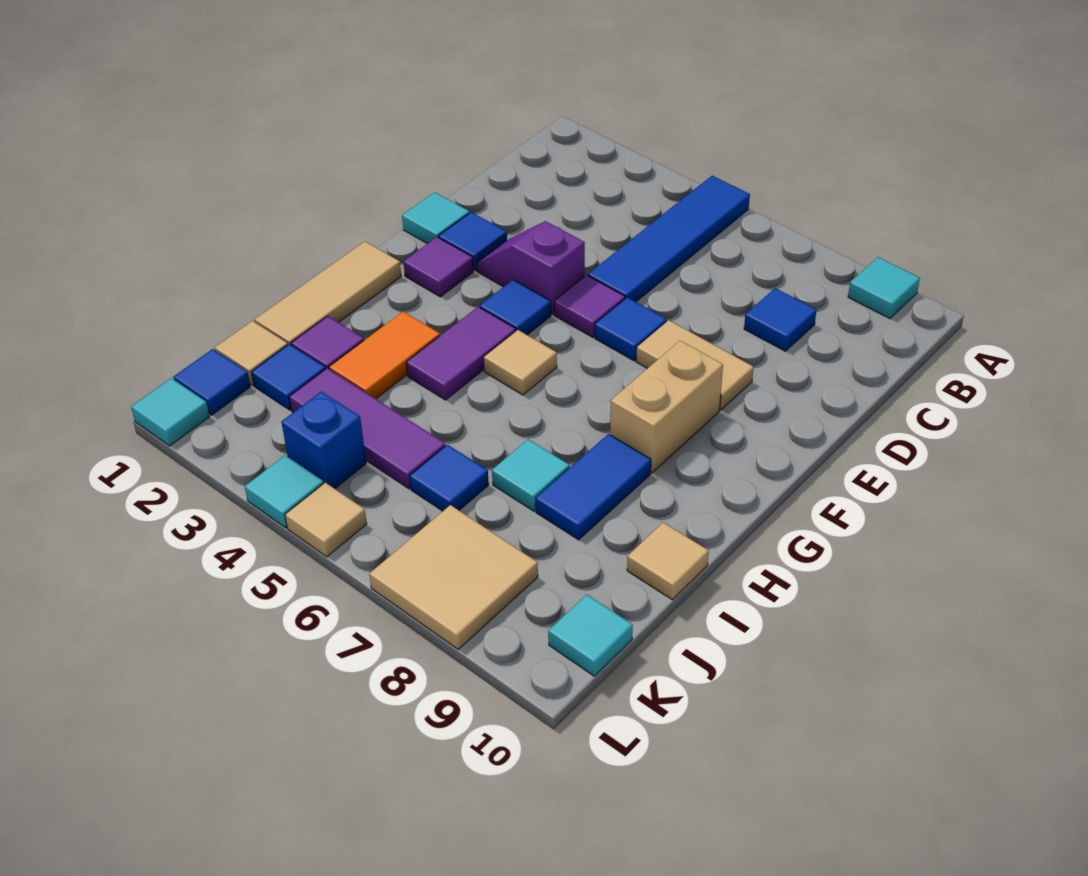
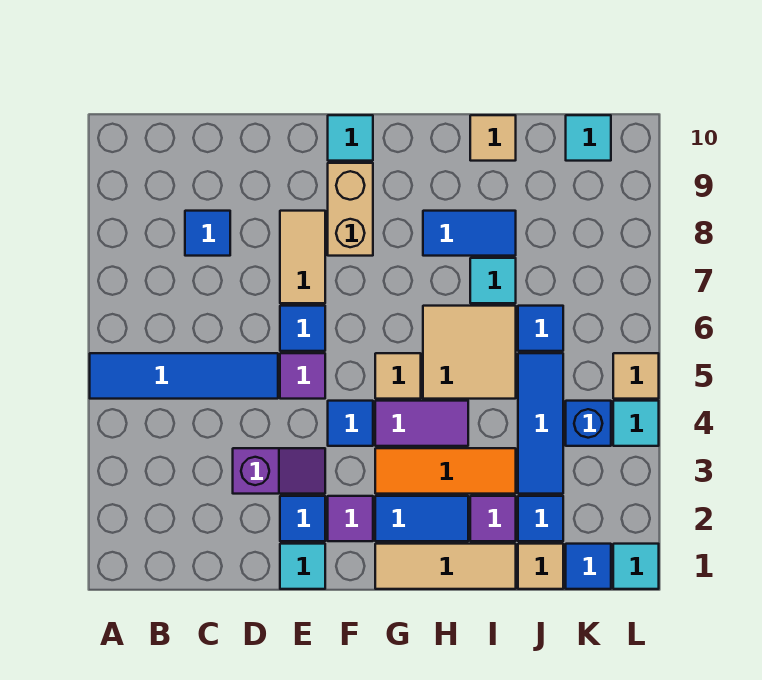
cyan 1x1 tile [848,257,920,319] -> cyan 1x1 tile moved to [328,115,373,161]
purple 1x2 slope [477,221,585,314] -> purple 1x2 slope turned to [233,448,325,494]
tan 1x2 brick [610,341,723,473] -> tan 1x2 brick turned to [328,163,373,256]
none -> blue 1x2 tile [375,496,468,541]
orange 1x2 tile [329,312,440,399] -> orange 1x3 tile [375,448,516,494]
purple 1x3 tile [289,368,446,489] -> blue 1x3 tile [518,353,563,494]
tan 2x2 tile [369,505,538,649] -> tan 2x2 tile moved to [423,306,516,399]

